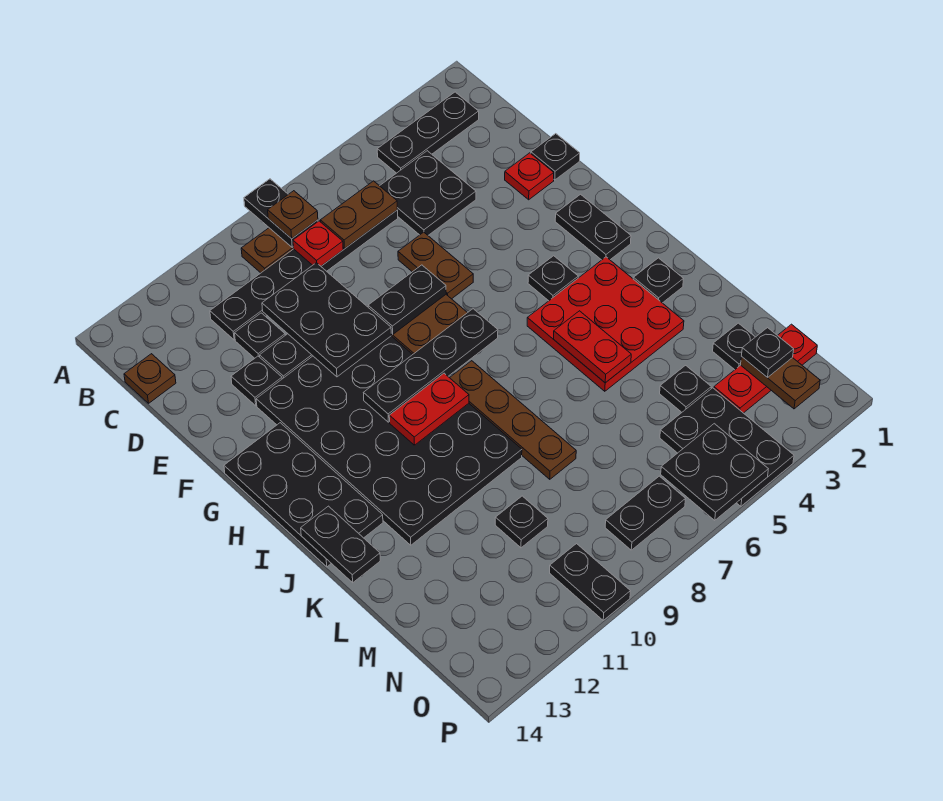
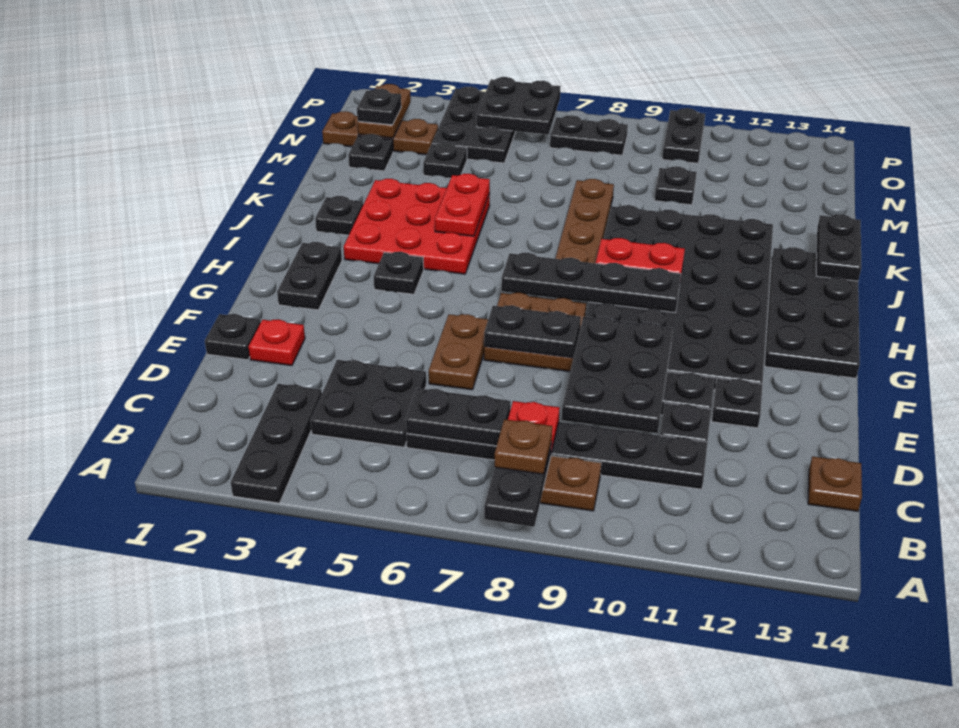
black 1x3 plate [377,92,479,173] -> black 1x3 plate turned to [231,384,322,503]
brown 1x2 plate [320,181,398,249] -> black 1x2 plate [405,388,511,446]
red 1x3 plate [714,324,817,413] -> brown 1x3 plate [322,111,438,155]

